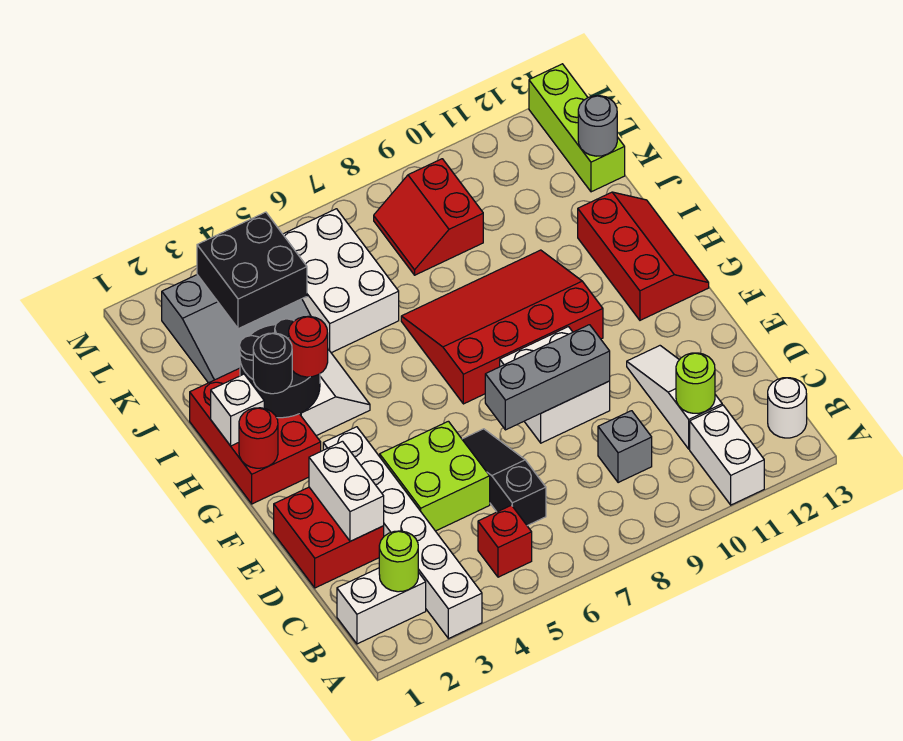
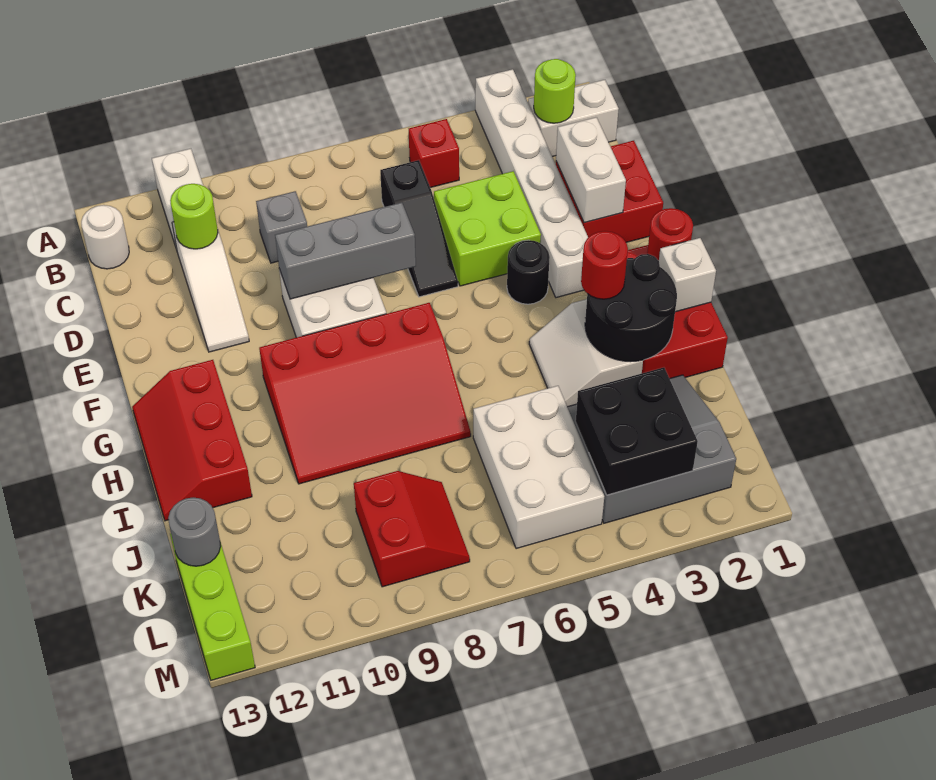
black 1x1 round brick [253,333,292,394] -> black 1x1 round brick moved to [507,240,550,304]

